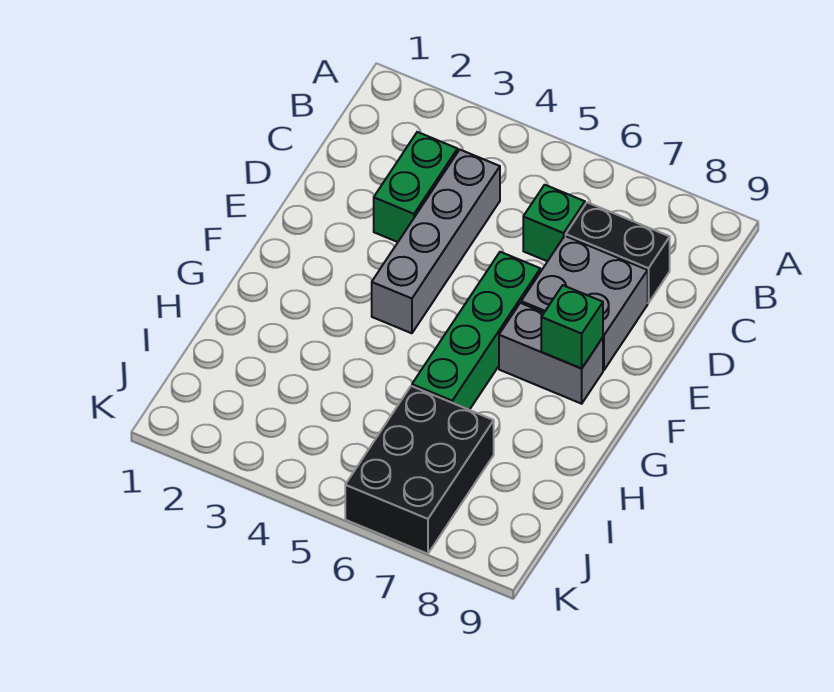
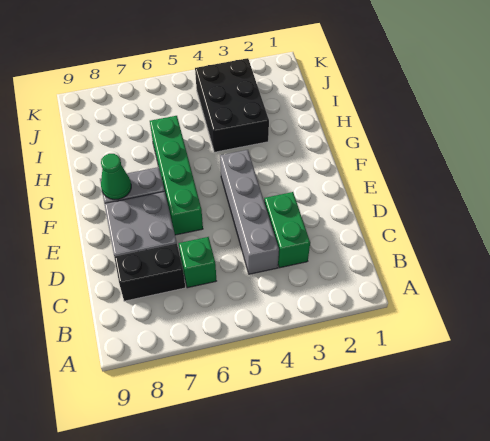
green 1x1 brick [541,285,603,369] -> green 1x1 cone [101,154,131,200]
black 2x3 brick [345,386,494,554] -> black 2x3 brick moved to [195,58,269,152]

